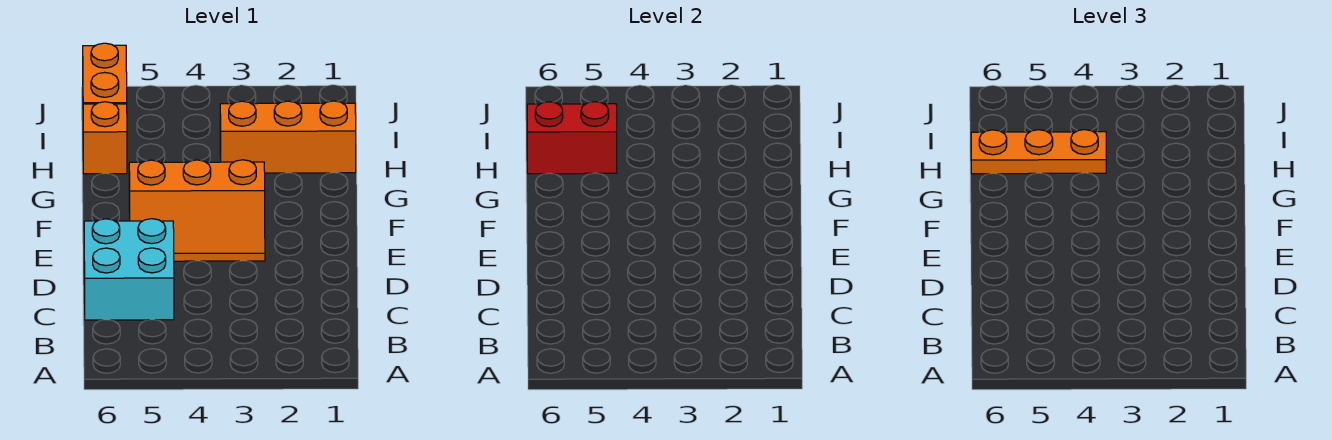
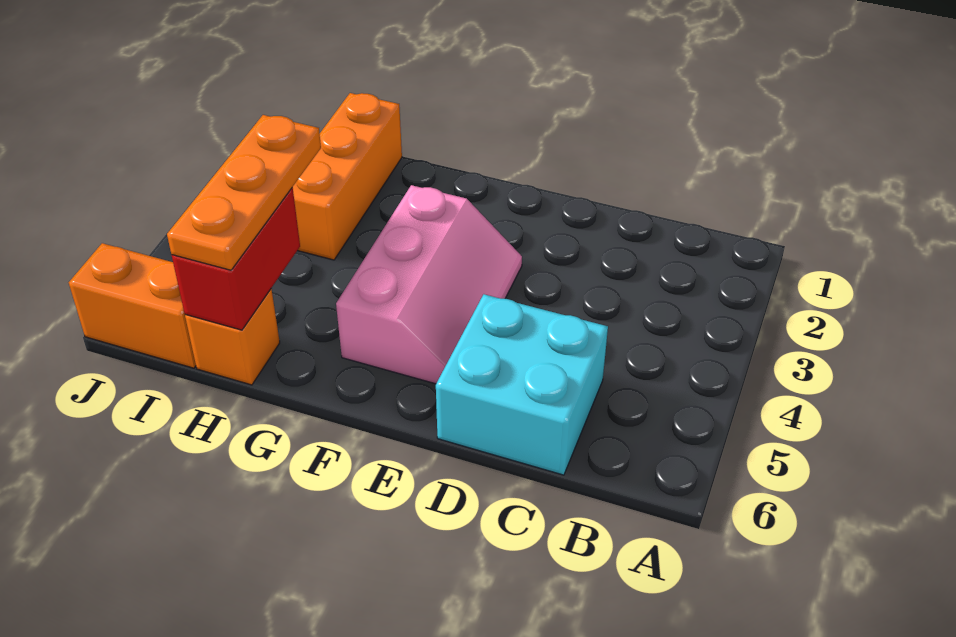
orange 2x3 slope [129,160,265,261] -> pink 2x3 slope [336,185,522,384]

